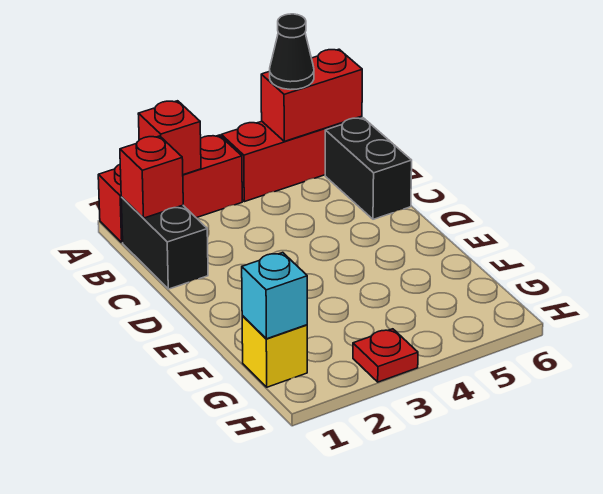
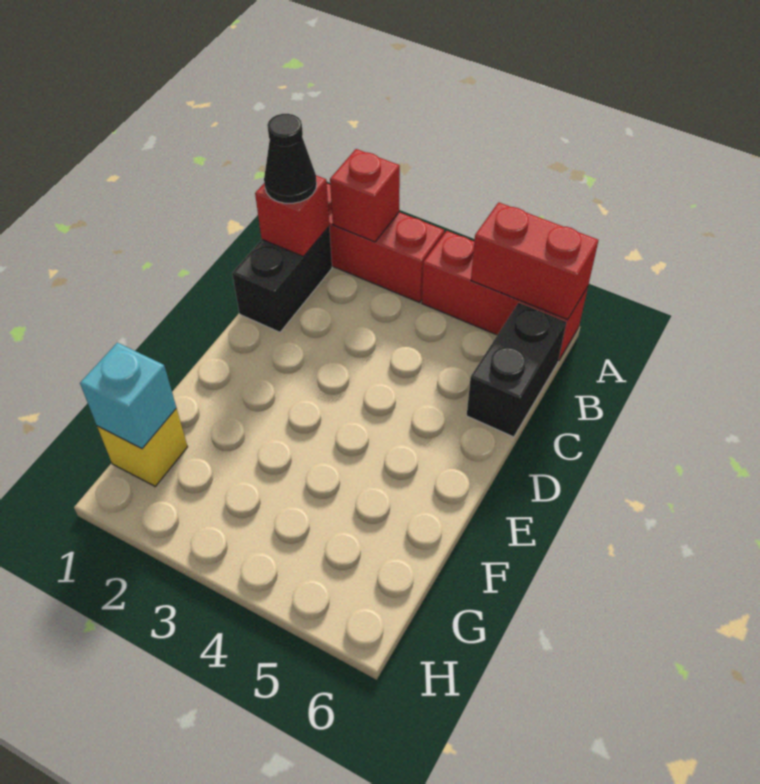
black 1x1 cone [270,14,314,90] -> black 1x1 cone moved to [264,114,317,203]
red 1x1 plate [353,329,418,382] -> none

